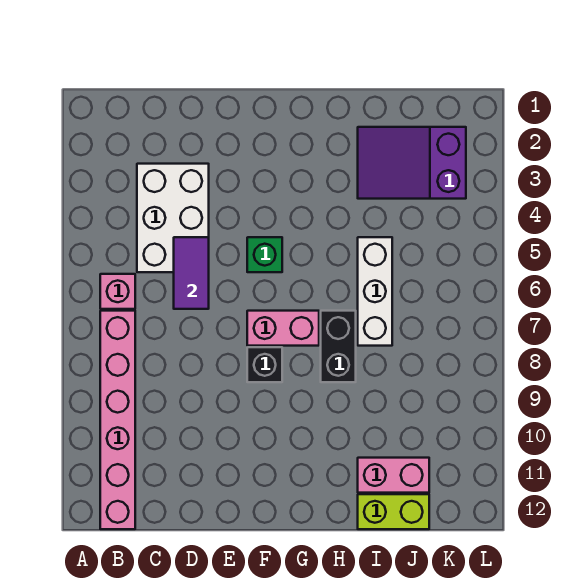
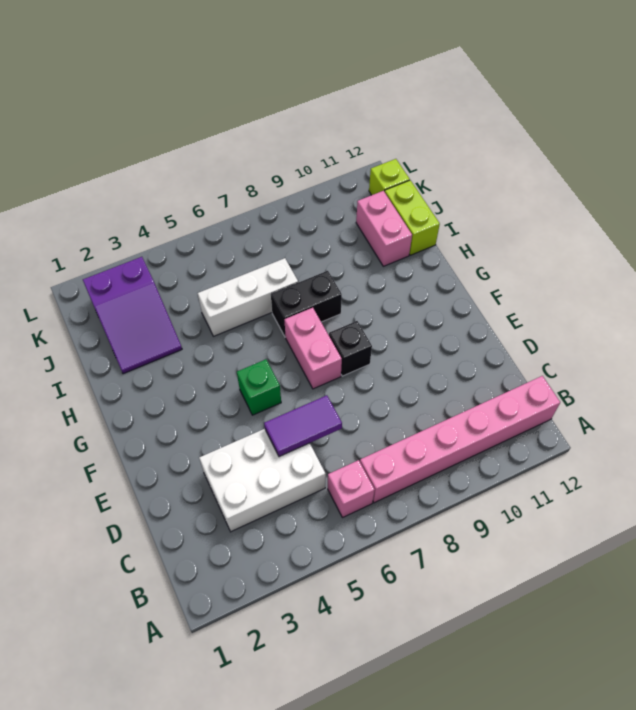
none -> lime 1x1 brick [369,159,410,195]

